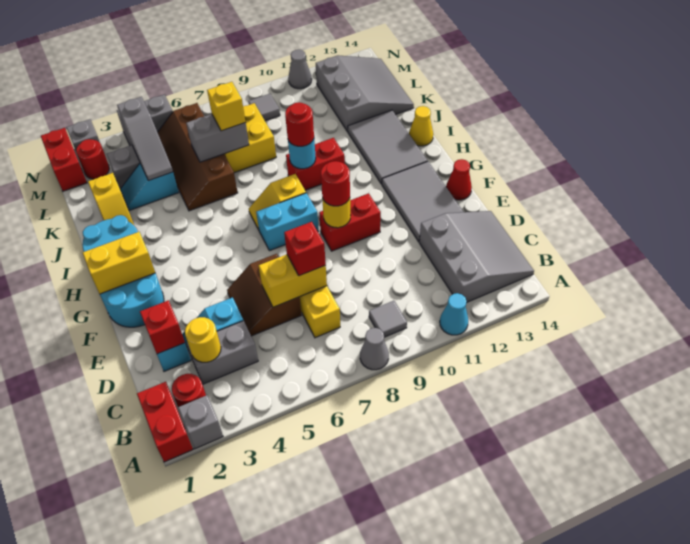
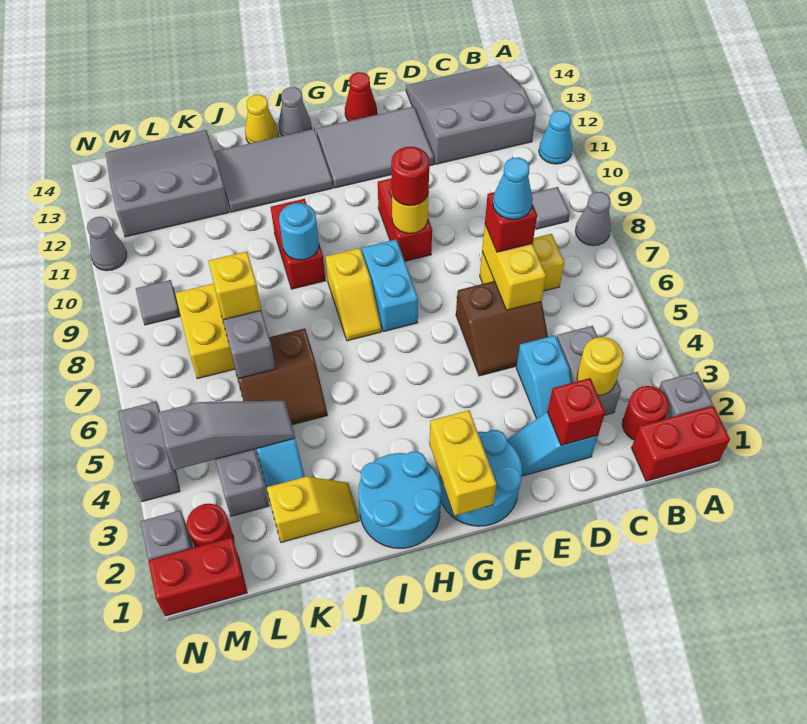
none -> cyan 1x1 cone [493,157,533,220]
none -> grey 1x1 cone [279,87,312,136]
red 1x1 round brick [285,102,314,146] -> none
brown 2x4 slope [157,103,238,211] -> brown 2x2 slope [233,328,327,425]

